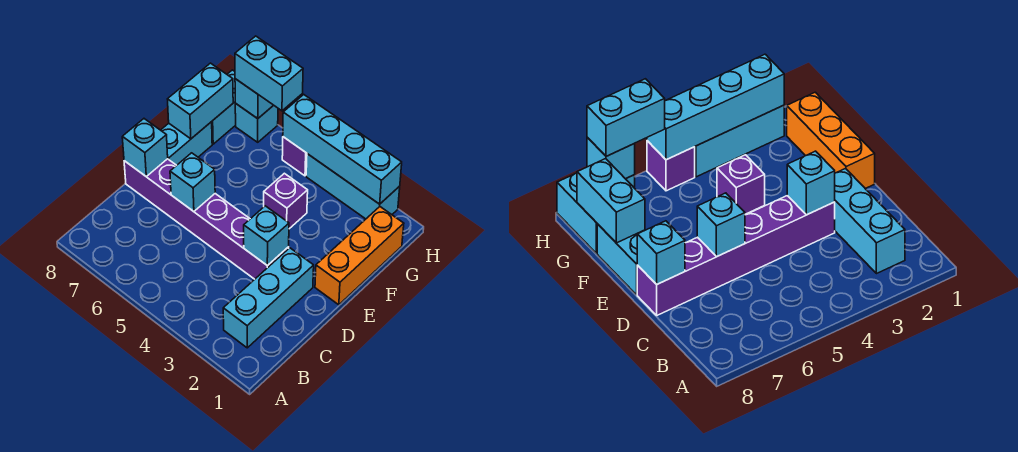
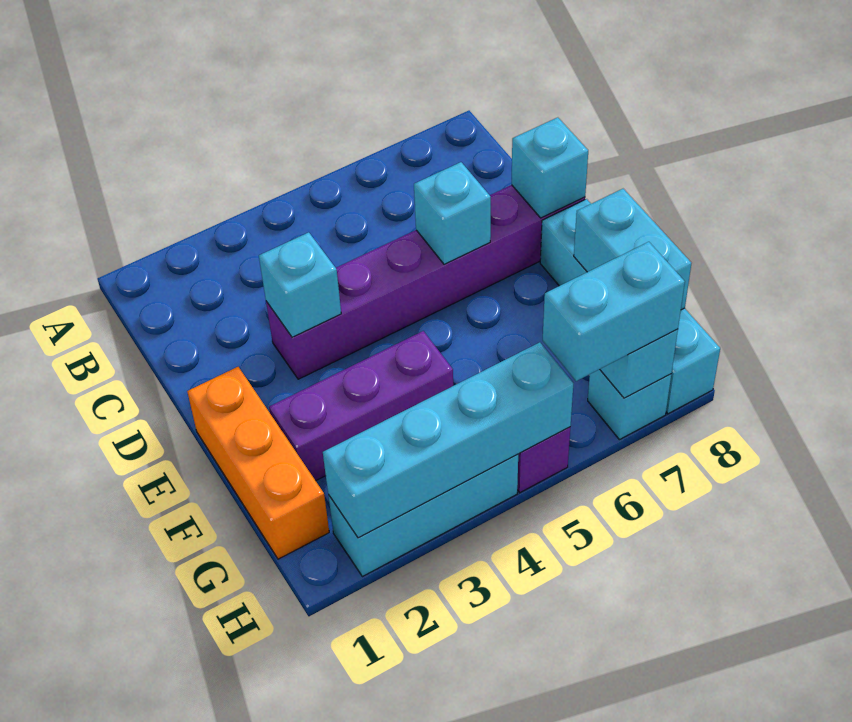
cyan 1x3 brick [223,248,314,348] -> none
purple 1x1 brick [264,173,308,229] -> purple 1x3 brick [269,331,453,481]

